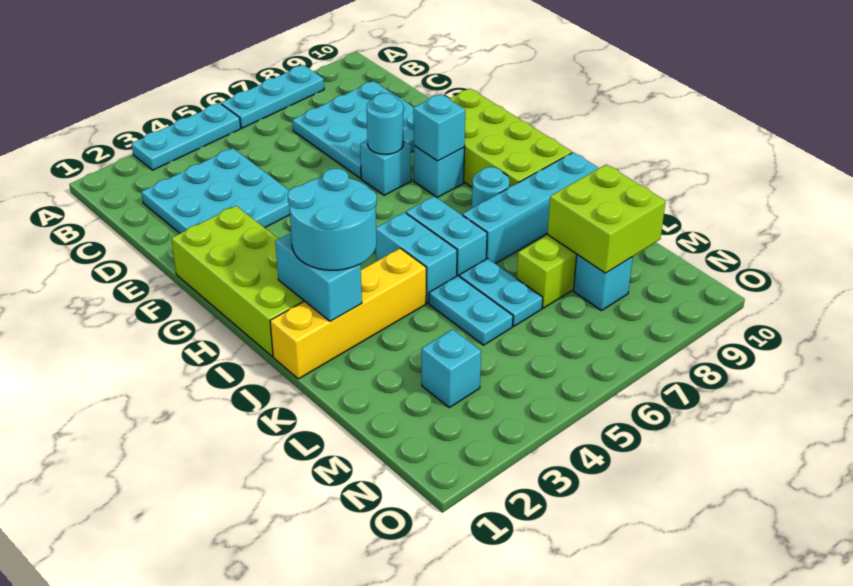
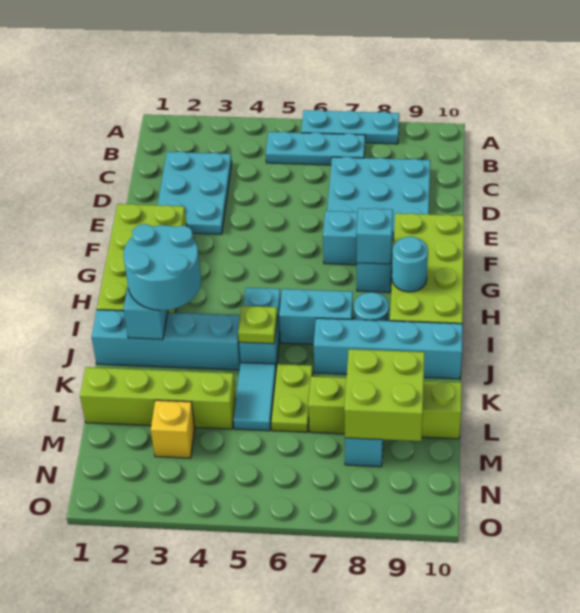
cyan 1x3 plate [132,103,241,170] -> cyan 1x3 plate moved to [266,131,365,165]
cyan 3x3 plate [141,148,290,233] -> cyan 2x3 plate [158,151,232,234]
cyan 1x1 round brick [367,93,404,154] -> cyan 1x1 round brick moved to [392,236,428,292]
cyan 1x2 brick [406,196,487,276] -> cyan 1x2 brick turned to [279,289,353,344]
yellow 1x4 brick [270,248,426,379] -> cyan 1x4 brick [91,310,241,370]
none -> lime 1x1 plate [238,306,277,344]
cyan 1x2 plate [429,276,513,345] -> cyan 1x2 tile [233,363,276,431]
cyan 1x2 plate [459,258,543,326] -> lime 1x2 plate [271,364,313,432]
none -> lime 1x4 brick [80,367,236,429]
cyan 1x1 brick [422,329,481,407] -> yellow 1x1 brick [151,400,195,458]

